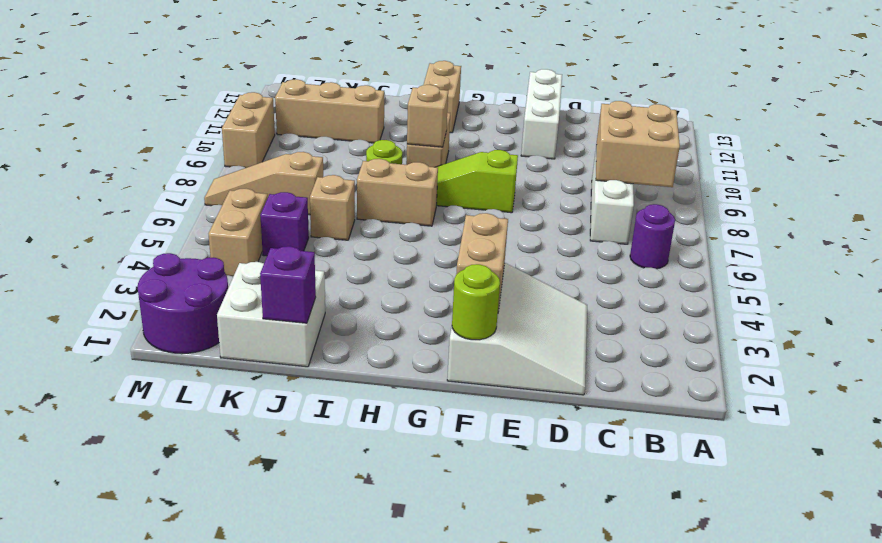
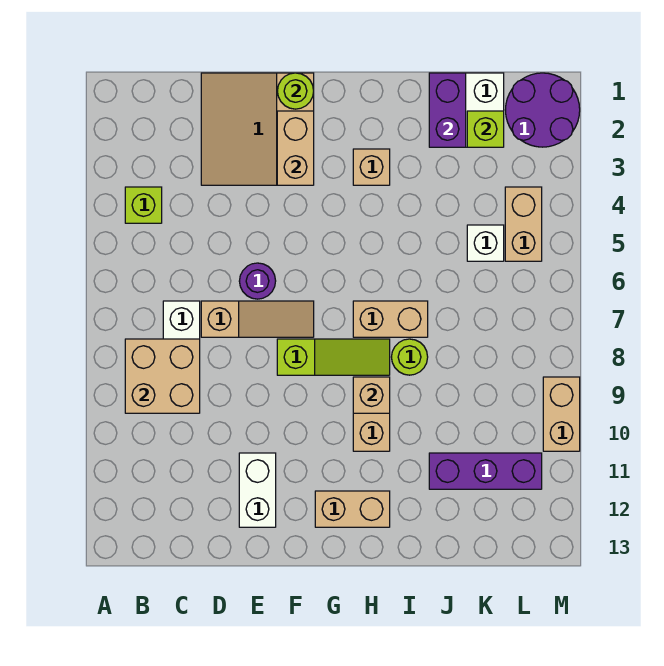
none -> lime 1x1 brick [125,187,162,223]
purple 1x1 round brick [630,204,675,269] -> purple 1x1 round brick moved to [239,263,276,299]
white 3x3 slope [447,263,587,395] -> tan 3x3 slope [201,73,314,185]
white 1x3 brick [521,69,562,159] -> white 1x2 brick [239,453,276,527]
tan 1x2 brick [424,61,461,133] -> tan 1x2 brick turned to [315,491,390,527]
purple 1x1 brick [260,246,316,323] -> purple 1x2 brick [429,73,466,147]
tan 1x1 brick [310,175,355,240] -> tan 1x1 brick moved to [353,149,390,185]
tan 1x3 brick [275,79,384,143] -> purple 1x3 brick [429,453,542,489]
none -> lime 1x1 brick [467,111,504,147]
purple 1x1 brick [260,192,309,256] -> white 1x1 brick [467,225,504,261]
tan 1x3 slope [204,152,323,215] -> tan 1x3 slope moved to [201,301,314,337]

